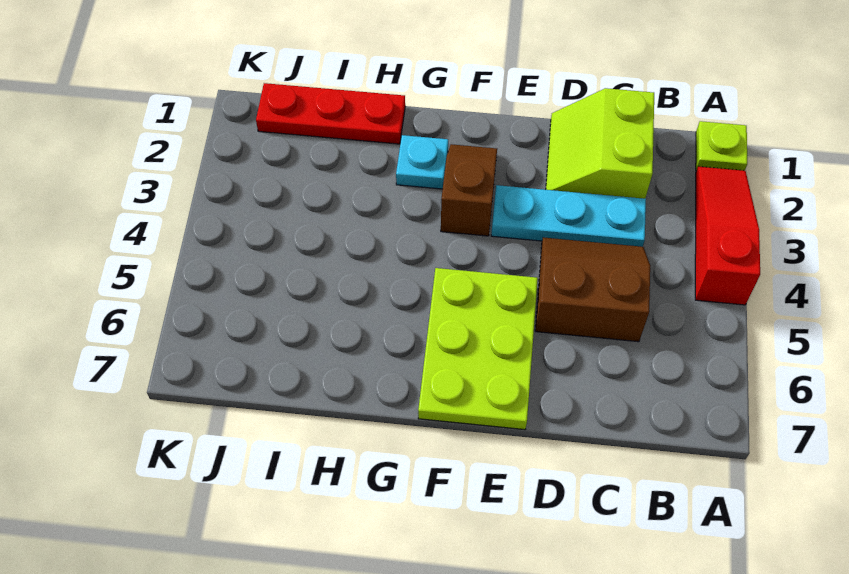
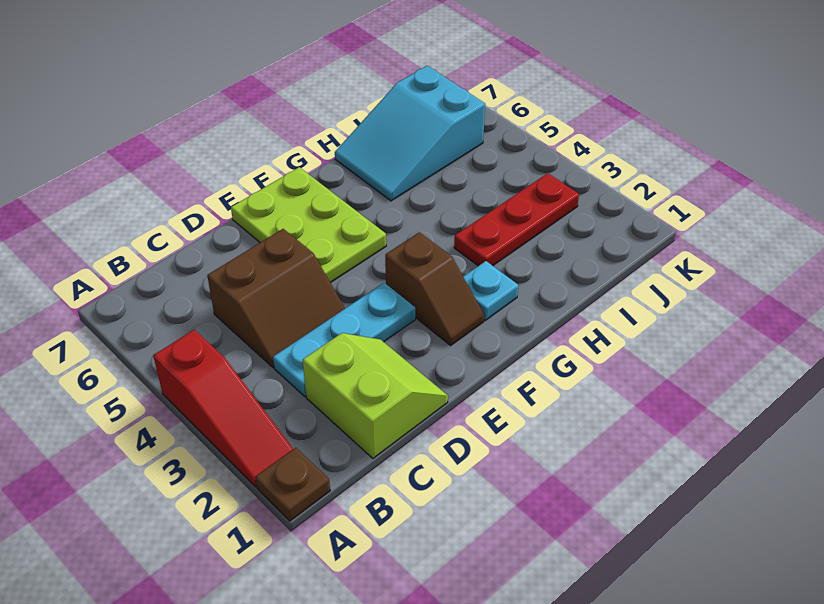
lime 1x1 plate [696,121,747,171] -> brown 1x1 plate [255,448,330,521]
red 1x3 plate [256,83,405,144] -> red 1x3 plate moved to [454,173,579,266]
none -> cyan 2x3 slope [335,66,485,201]

